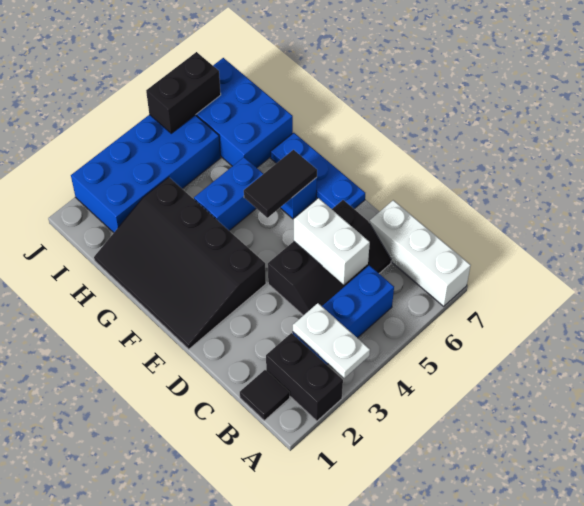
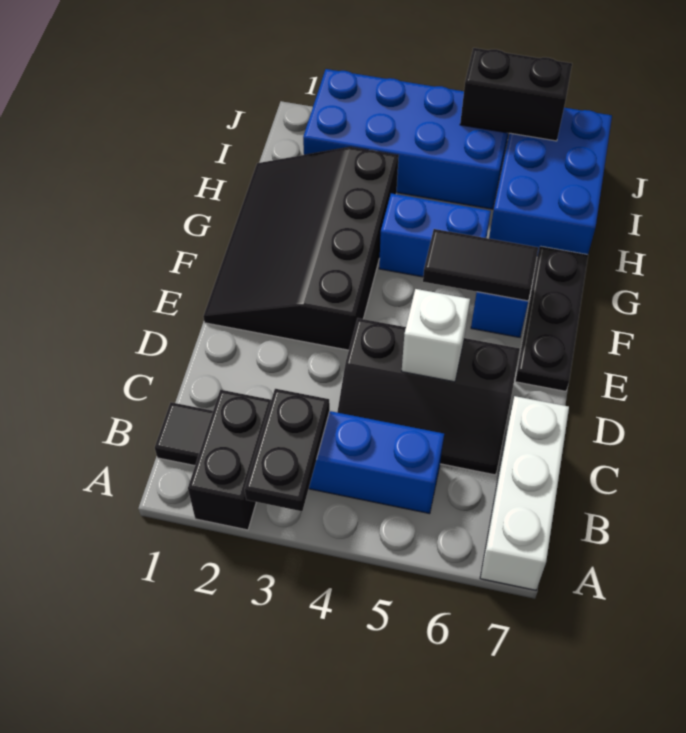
white 1x2 plate [293,303,370,378] -> black 1x2 plate [245,389,330,511]
white 1x2 brick [294,198,370,284] -> white 1x1 brick [402,289,470,382]
blue 1x3 plate [271,133,365,209] -> black 1x3 plate [515,246,588,391]

